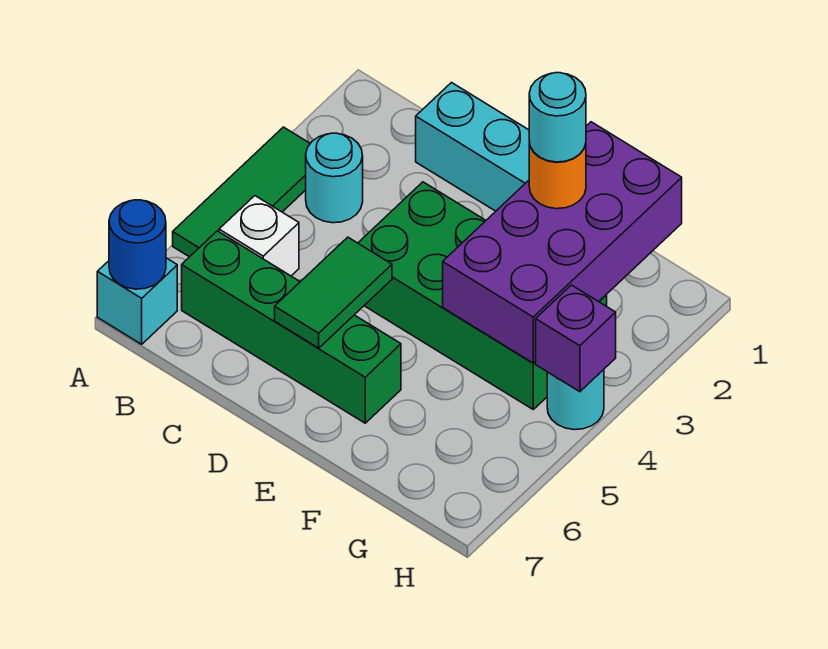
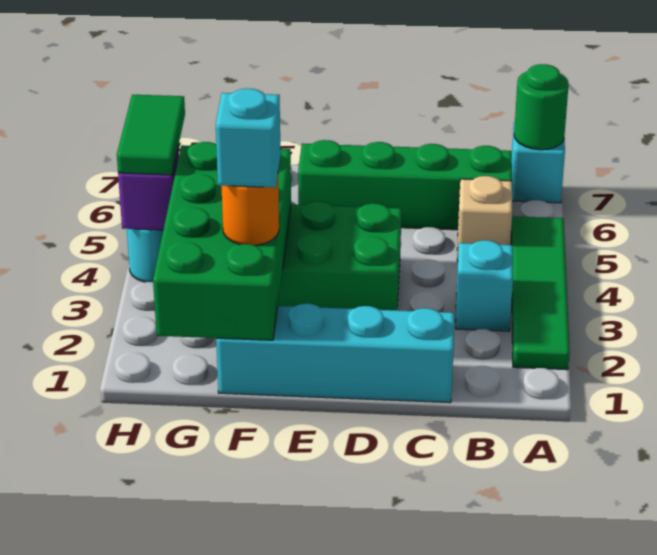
green 1x3 tile [173,127,310,257] -> green 1x4 tile [511,216,570,370]
blue 1x1 round brick [109,200,166,289] -> green 1x1 round brick [514,64,569,150]
cyan 1x1 round brick [306,133,363,223] -> cyan 1x1 brick [456,240,513,331]
white 1x1 brick [219,196,299,276] -> tan 1x1 brick [457,176,512,261]
green 1x2 tile [275,237,392,348] -> green 1x2 tile moved to [117,95,185,175]
purple 2x4 brick [443,122,682,363] -> green 2x4 brick [153,142,291,340]
cyan 1x1 round brick [529,73,586,162] -> cyan 1x1 brick [216,88,281,188]

